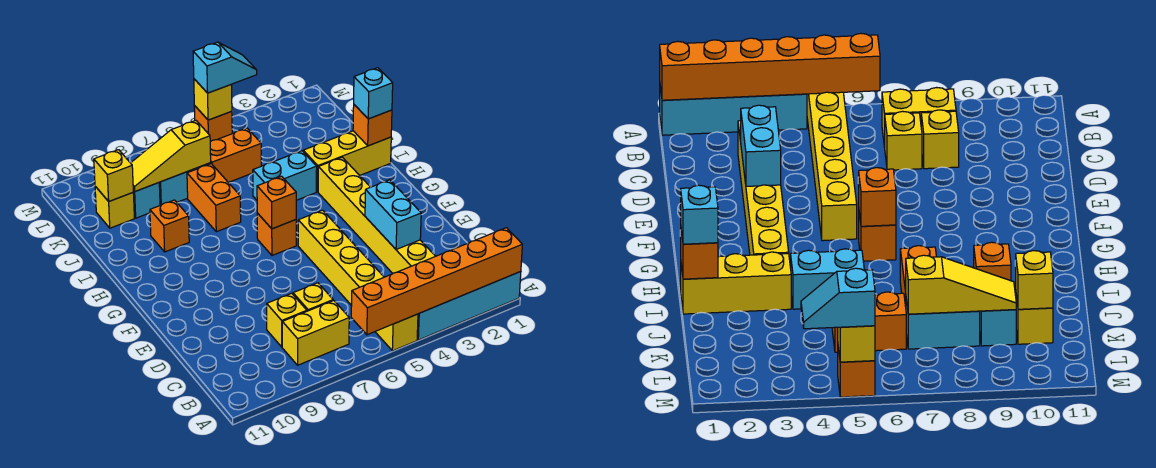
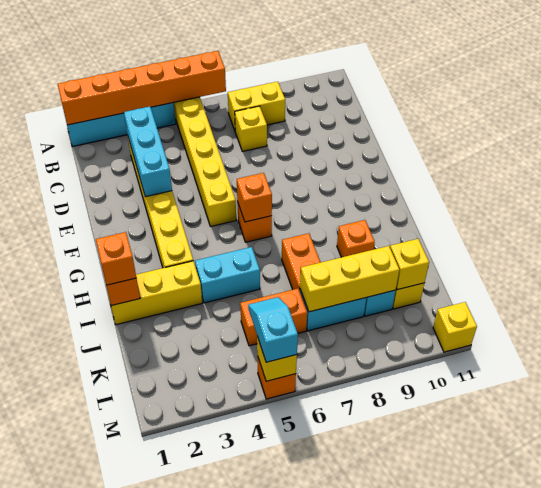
yellow 1x1 brick [267,293,307,347] -> yellow 1x1 brick moved to [433,302,477,352]
cyan 1x2 brick [365,180,421,250] -> cyan 1x3 brick [124,107,172,197]
cyan 1x1 brick [354,68,393,119] -> orange 1x1 brick [96,232,136,285]
yellow 1x3 slope [131,121,211,191] -> yellow 1x3 brick [300,246,399,312]
cyan 1x2 slope [193,42,257,93] -> cyan 1x2 slope turned to [248,297,298,362]

